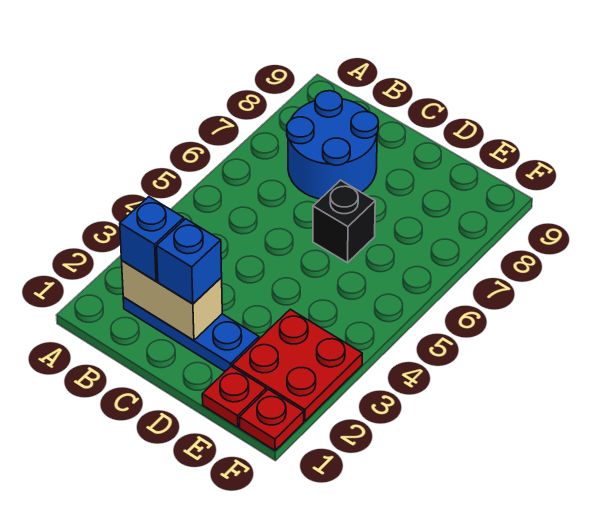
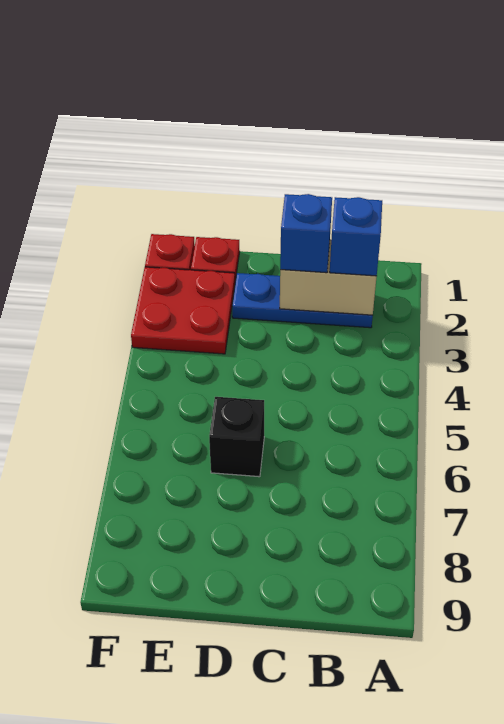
blue 2x2 round brick [287,91,379,199] -> none

